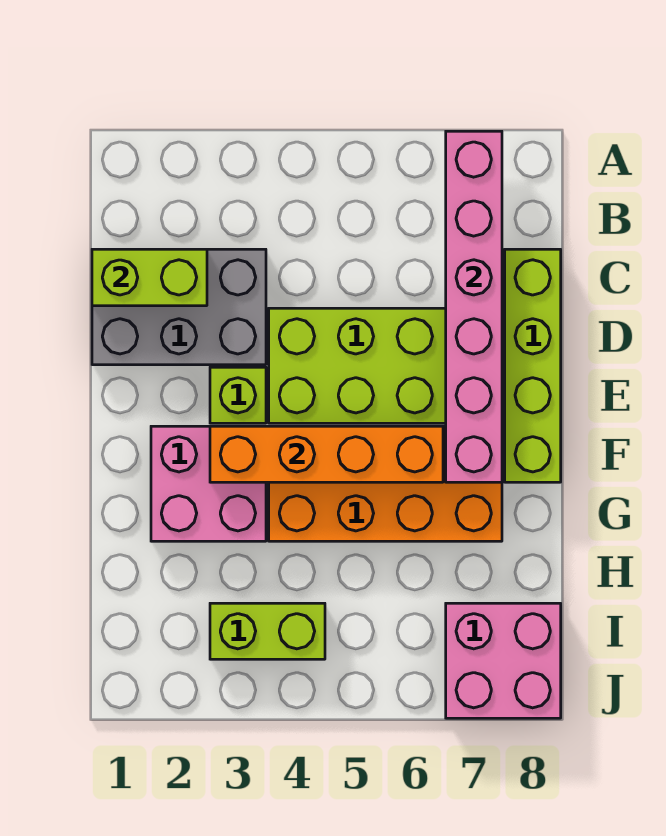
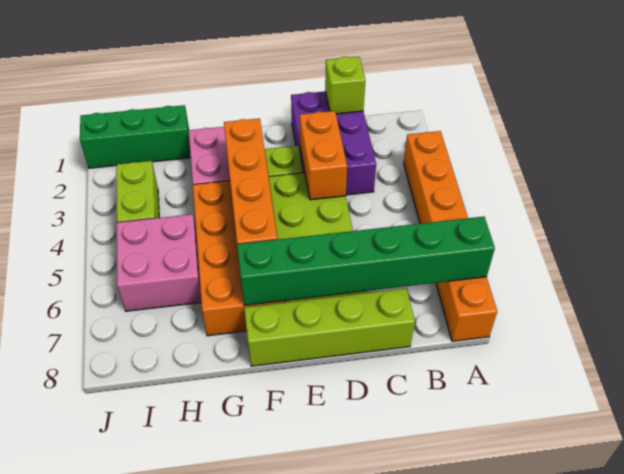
none -> orange 1x6 brick [404,131,497,341]
pink 1x6 brick [446,131,502,482] -> green 1x6 brick [237,217,495,305]
grey 2x3 brick [92,249,266,365] -> purple 2x3 brick [291,92,376,195]
lime 1x2 brick [92,249,207,306] -> lime 1x1 brick [325,57,366,114]
none -> orange 1x2 brick [300,111,347,200]
none -> green 1x3 brick [80,105,191,168]
pink 2x2 brick [446,603,561,718] -> pink 2x2 brick moved to [117,214,201,311]

